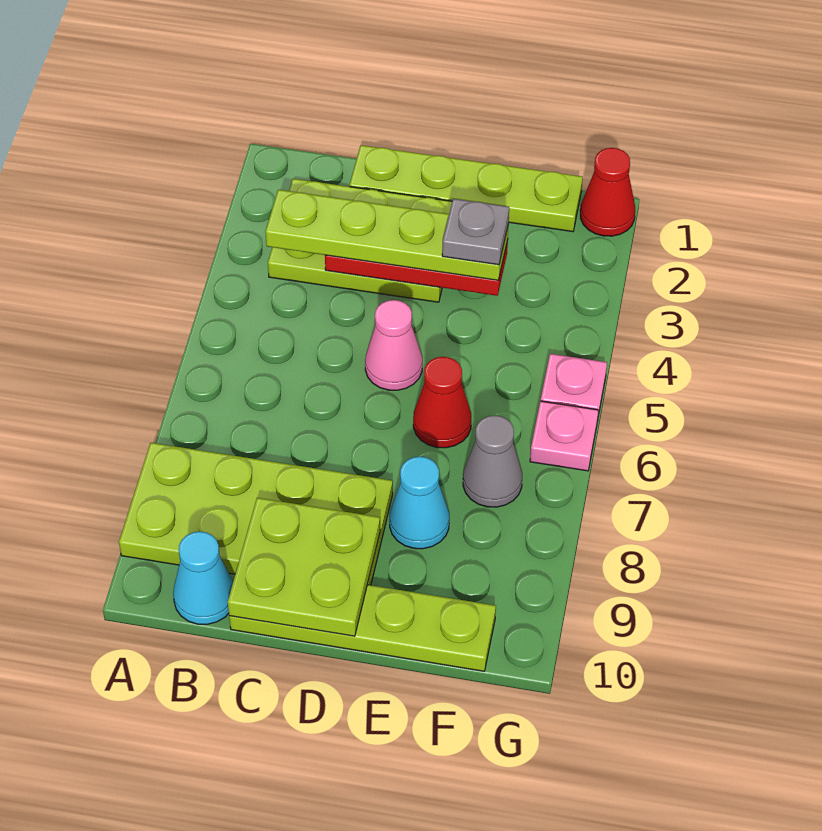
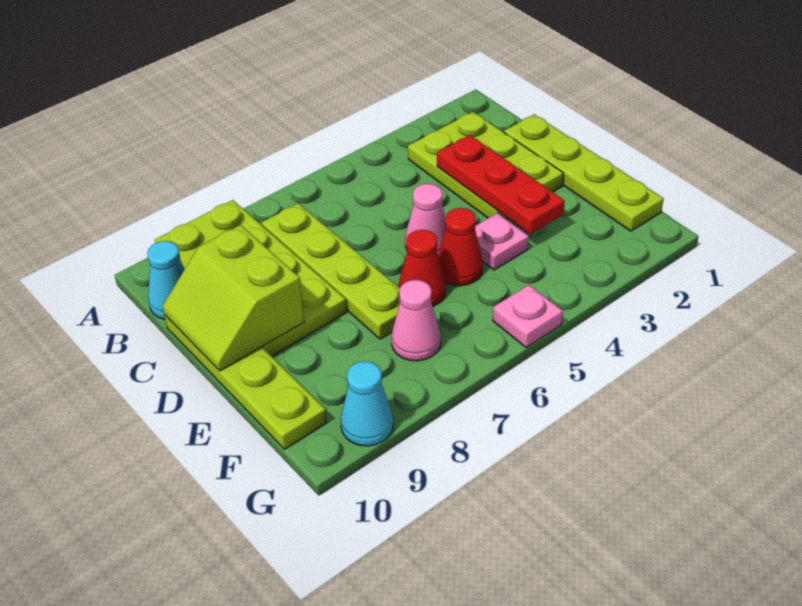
lime 1x4 plate [266,190,509,280] -> lime 1x4 plate moved to [262,203,400,339]
lime 2x2 plate [228,498,380,636] -> lime 2x2 slope [163,225,304,371]
grey 1x1 plate [442,199,509,265] -> none
cyan 1x1 cone [389,457,449,549] -> cyan 1x1 cone moved to [341,361,393,446]
grey 1x1 cone [463,415,522,507] -> pink 1x1 cone [391,280,441,361]
red 1x1 cone [580,148,635,236] -> red 1x1 cone moved to [438,208,483,286]
pink 1x1 plate [530,401,598,471] -> pink 1x1 plate moved to [475,213,529,270]

